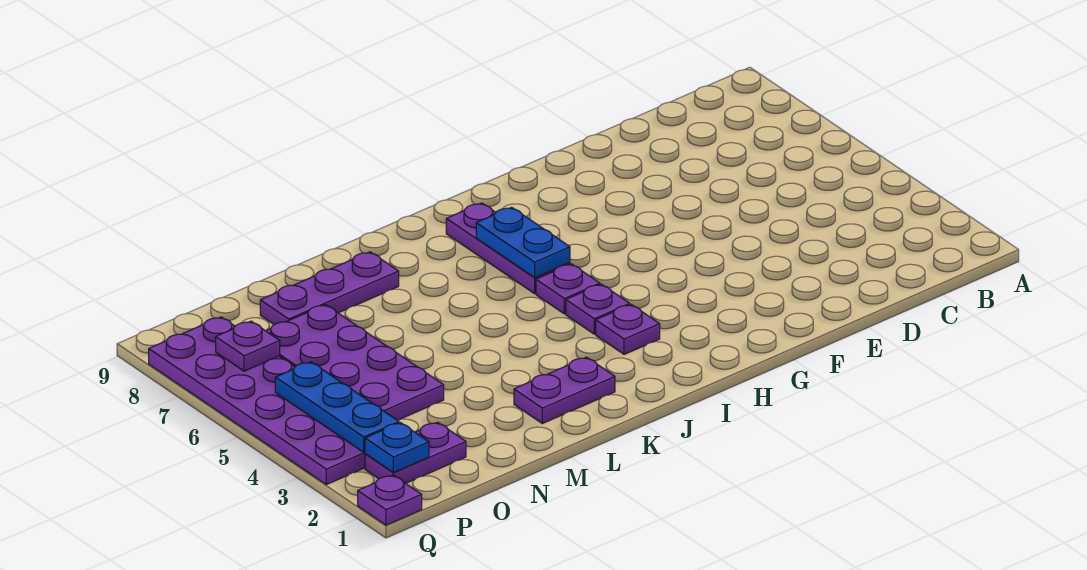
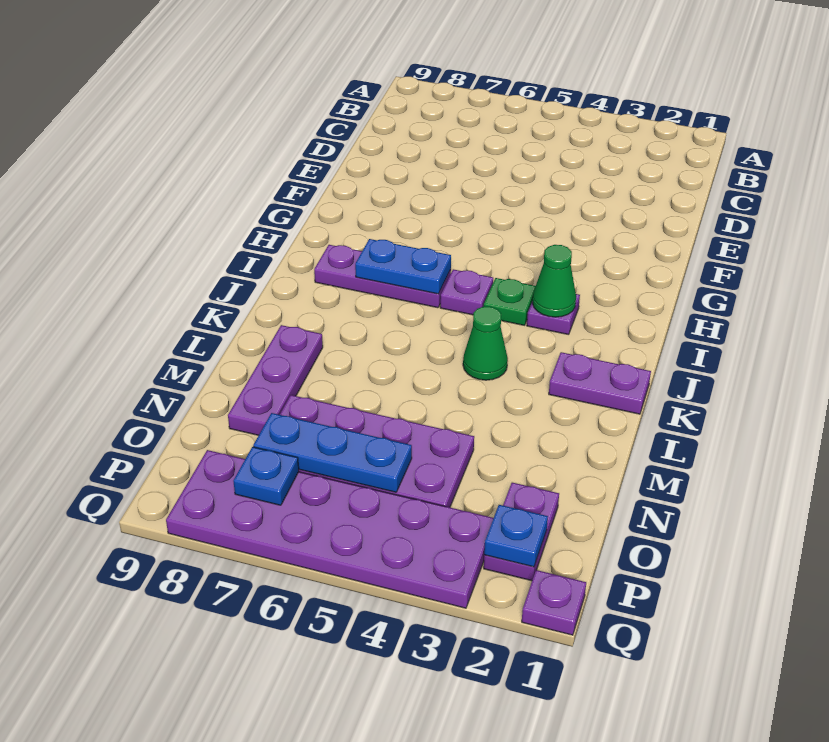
none -> green 1x1 cone [533,245,576,317]
purple 1x1 plate [566,284,630,334] -> green 1x1 plate [484,278,536,325]
purple 1x2 plate [514,357,615,424] -> purple 1x2 plate turned to [549,352,651,414]
none -> green 1x1 cone [463,307,508,380]
blue 1x3 plate [275,362,399,452] -> blue 1x3 plate moved to [253,413,412,492]
purple 1x1 plate [216,321,280,371] -> blue 1x1 plate [233,447,299,505]

